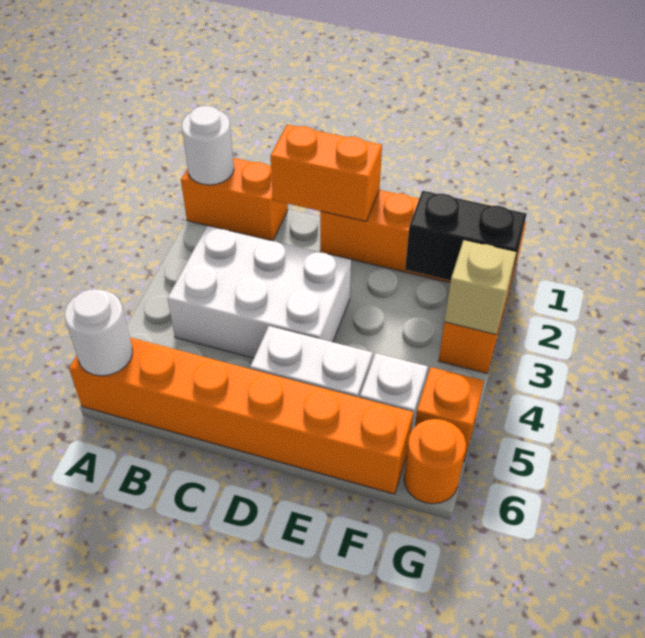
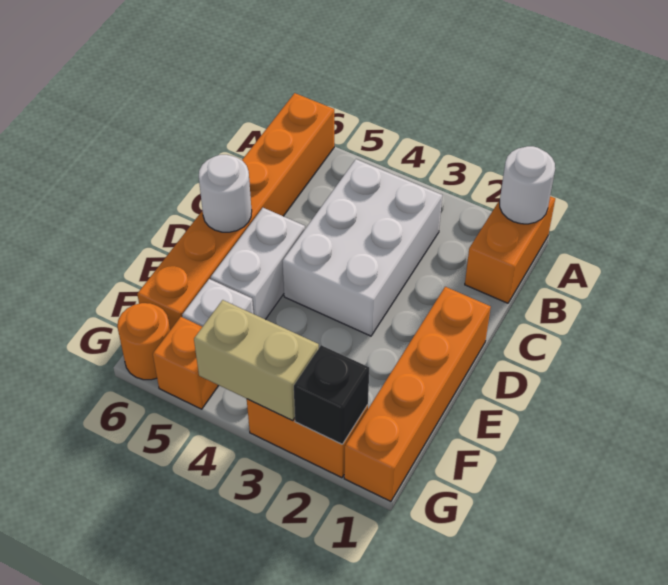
white 1x1 round brick [65,289,132,376] -> white 1x1 round brick moved to [199,155,252,232]
orange 1x2 brick [271,125,382,221] -> none
black 1x2 brick [405,191,527,289] -> black 1x1 brick [294,345,369,444]
tan 1x1 brick [445,240,516,334] -> tan 1x2 brick [194,300,319,421]

